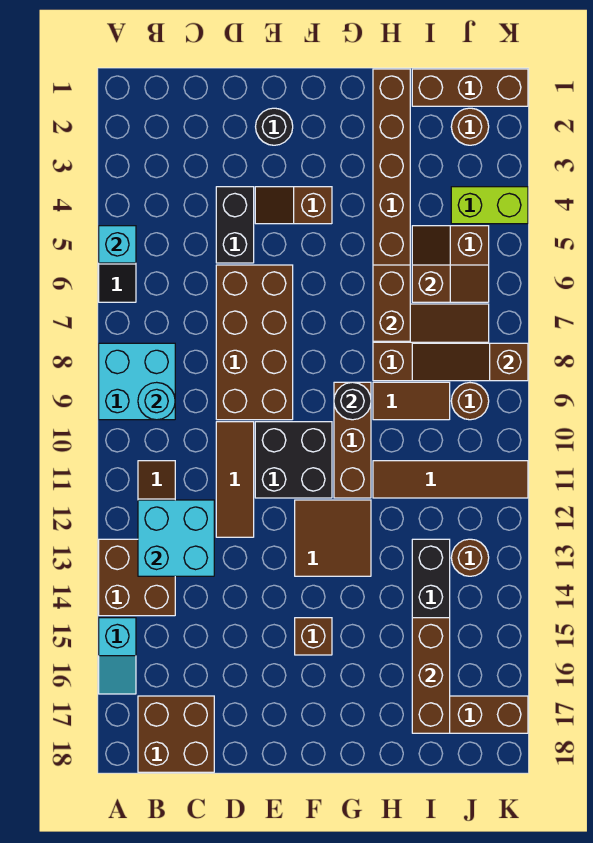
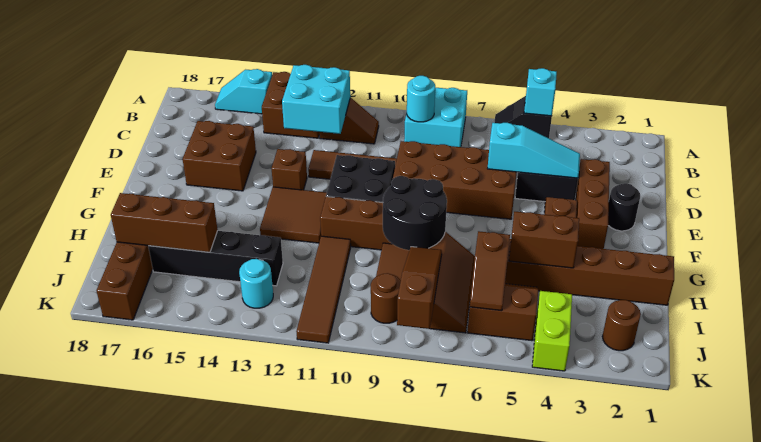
brown 2x2 brick [138,696,214,772] -> brown 2x2 brick moved to [183,121,256,191]
none -> cyan 1x3 slope [488,123,580,178]
brown 1x1 brick [295,618,332,655] -> brown 1x1 brick moved to [271,149,307,190]
black 1x1 round brick [334,382,371,420] -> black 2x2 round brick [383,176,447,250]
brown 1x2 brick [373,265,410,341] -> brown 1x2 brick moved to [509,212,579,268]
brown 1x3 brick [412,69,528,106] -> brown 1x3 brick moved to [576,159,610,249]
brown 1x1 round brick [451,539,489,576] -> cyan 1x1 round brick [239,259,273,308]

